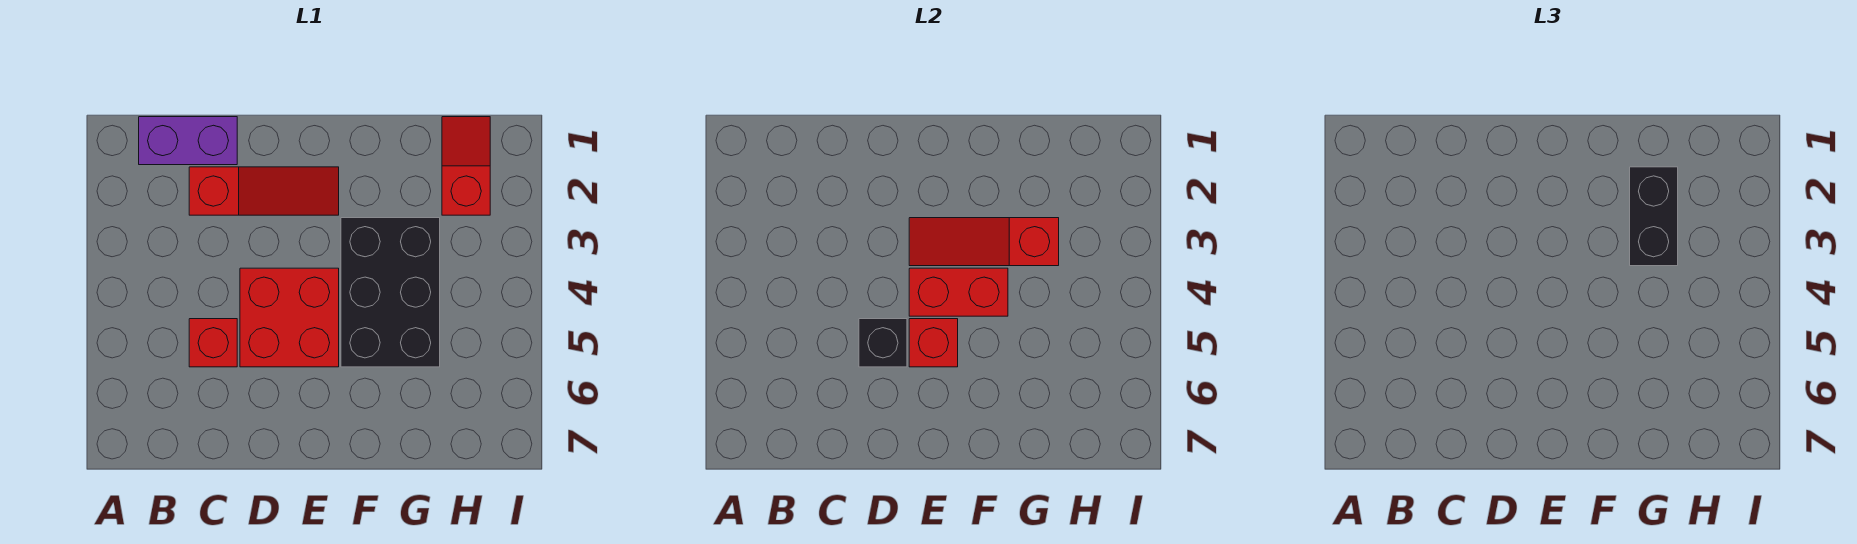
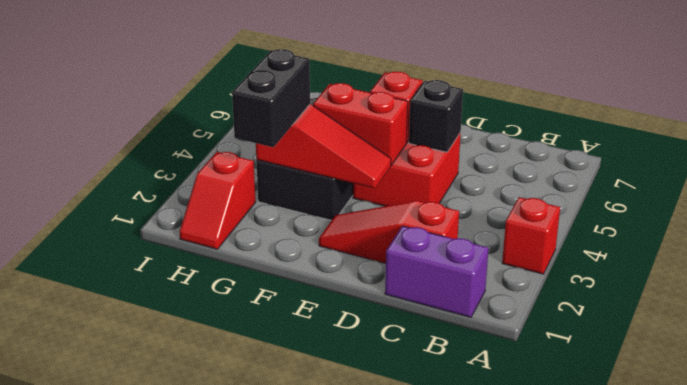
red 1x1 brick [189,319,237,367] -> red 1x1 brick moved to [502,197,560,274]

